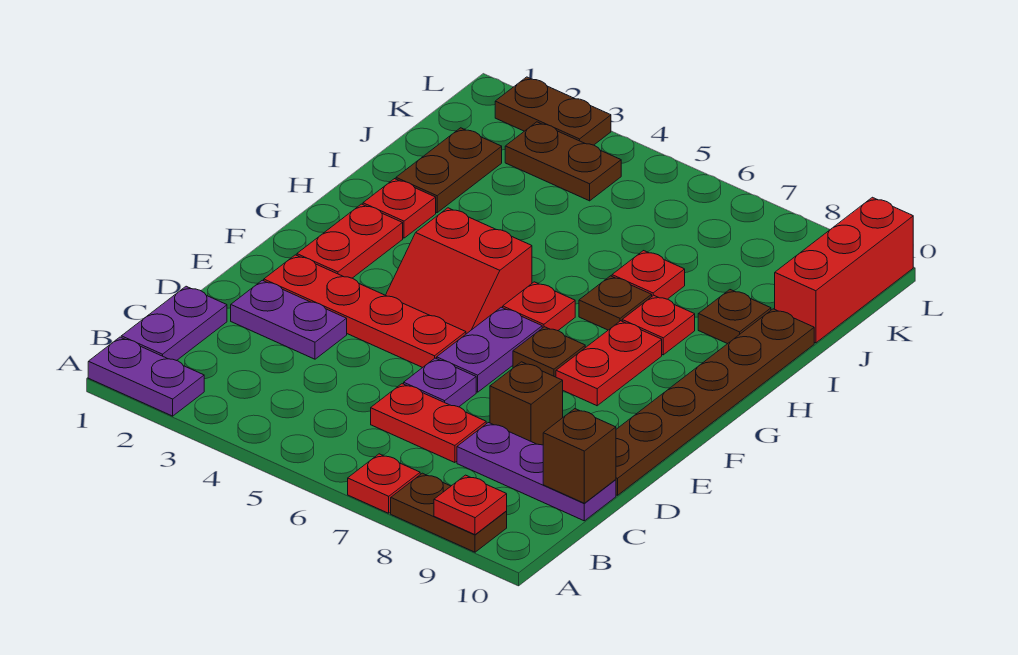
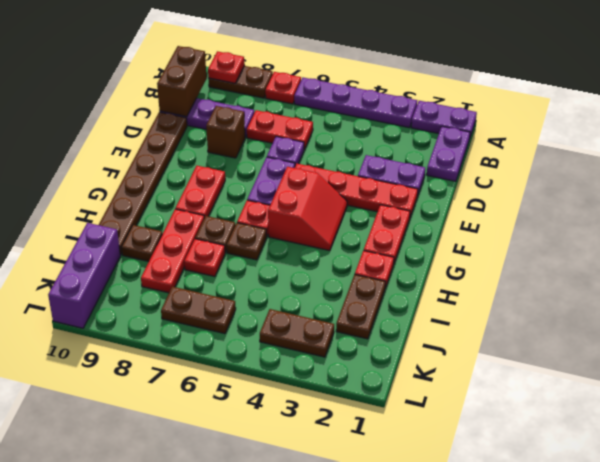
none -> purple 1x4 plate [294,78,417,128]
brown 1x1 brick [543,409,616,503] -> brown 1x2 brick [157,46,207,117]
red 2x2 slope [386,208,532,334] -> red 2x2 slope turned to [268,167,347,251]
brown 1x1 plate [513,327,585,377] -> brown 1x1 plate moved to [227,223,267,260]
red 1x1 plate [622,295,695,355] -> red 1x3 plate [141,209,204,293]
red 1x3 brick [775,197,913,343] -> purple 1x3 brick [48,223,120,328]
brown 1x2 plate [495,77,611,145] -> brown 1x2 plate moved to [161,287,236,334]

